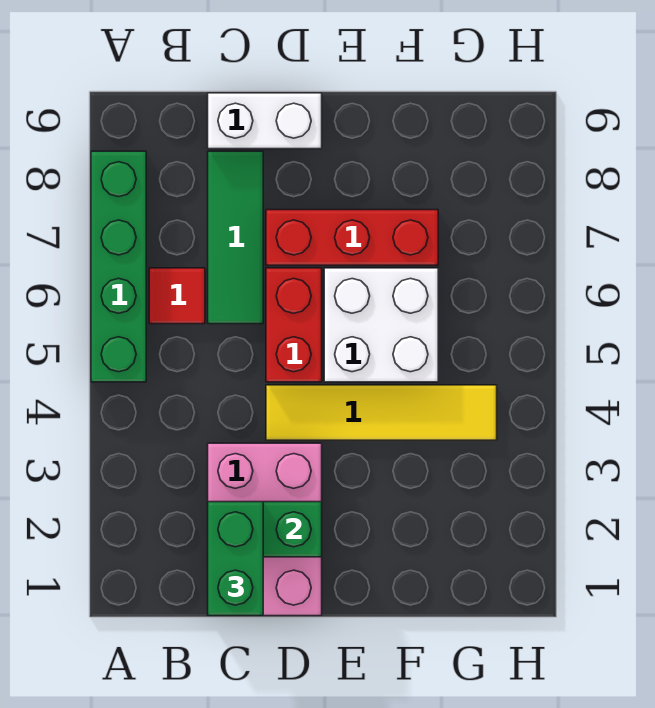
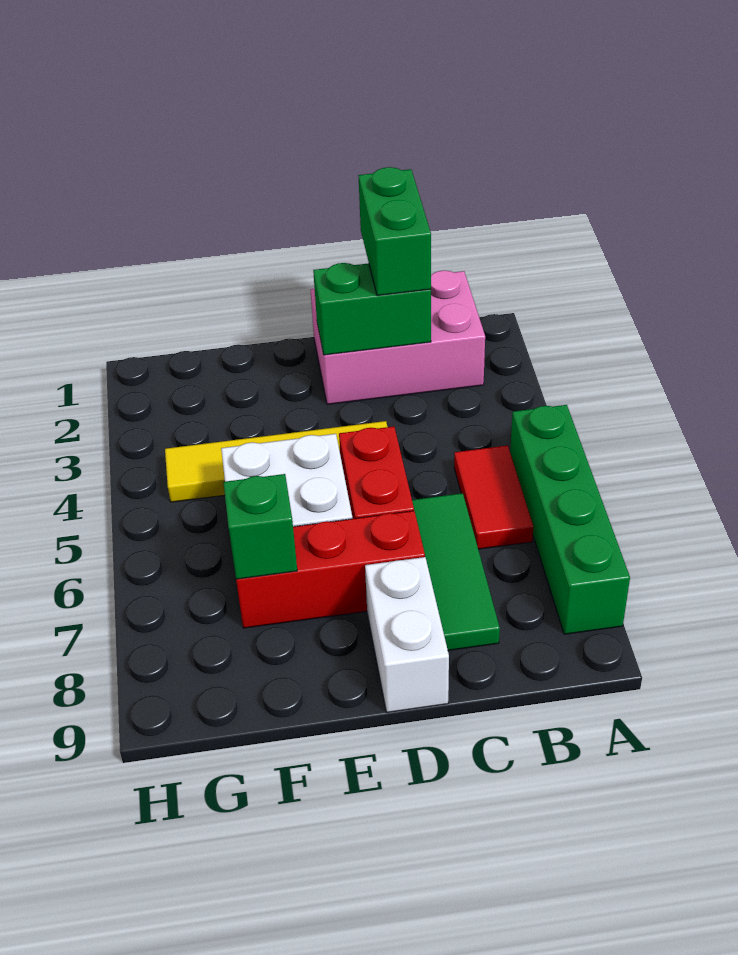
red 1x1 tile [149,268,205,324] -> red 1x2 tile [454,446,533,549]
pink 2x3 brick [208,443,322,616] -> pink 2x3 brick turned to [310,270,485,404]
white 1x2 brick [208,93,322,149] -> white 1x2 brick turned to [365,557,449,712]
none -> green 1x1 brick [223,474,297,579]

